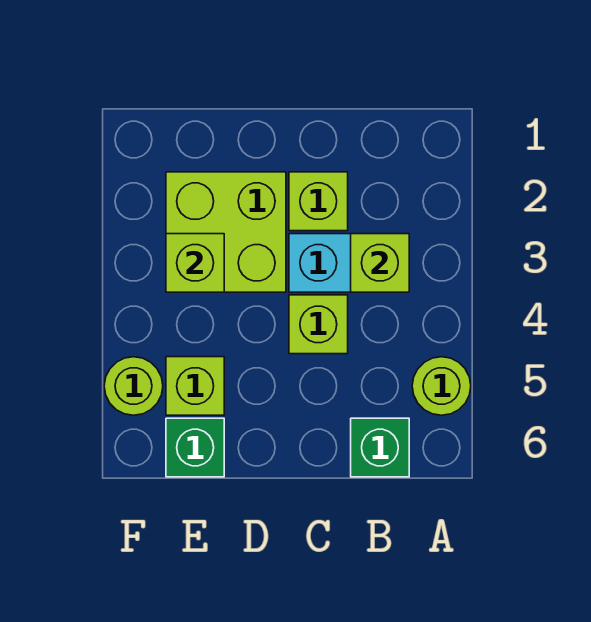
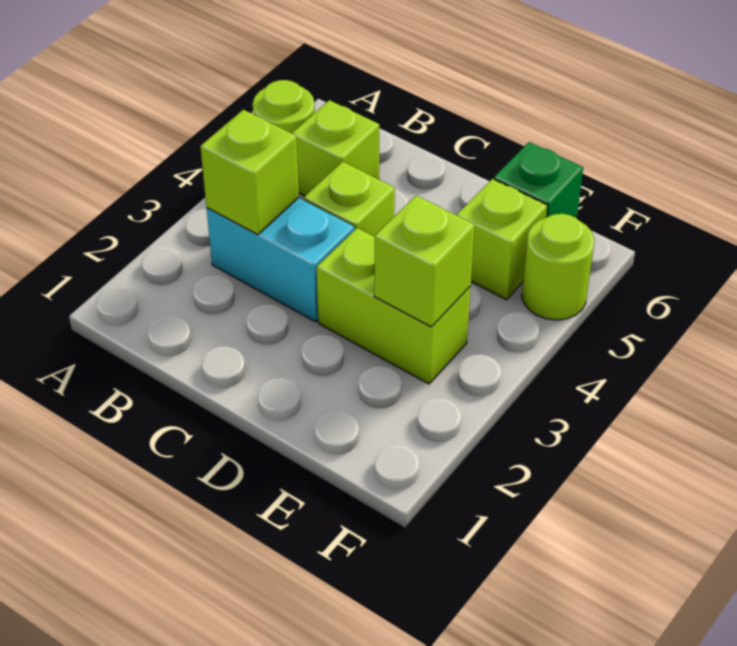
green 1x1 brick [351,418,409,477] -> none
lime 1x1 brick [289,172,348,231] -> lime 1x1 brick moved to [292,100,379,196]
lime 2x2 brick [166,172,286,292] -> lime 1x2 brick [317,228,470,384]

